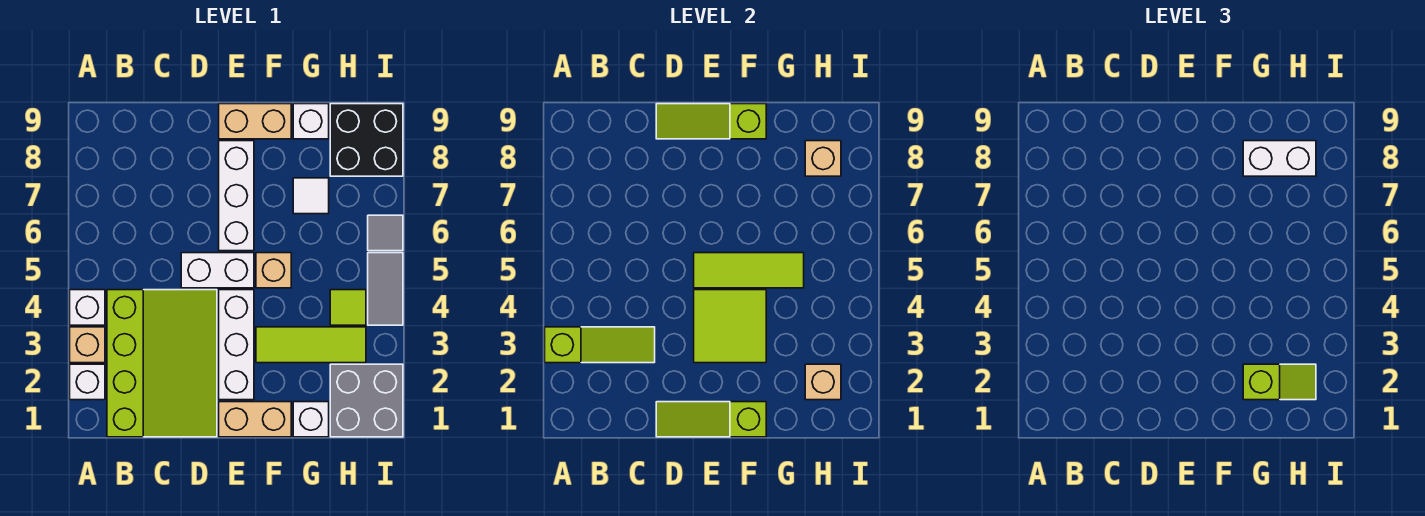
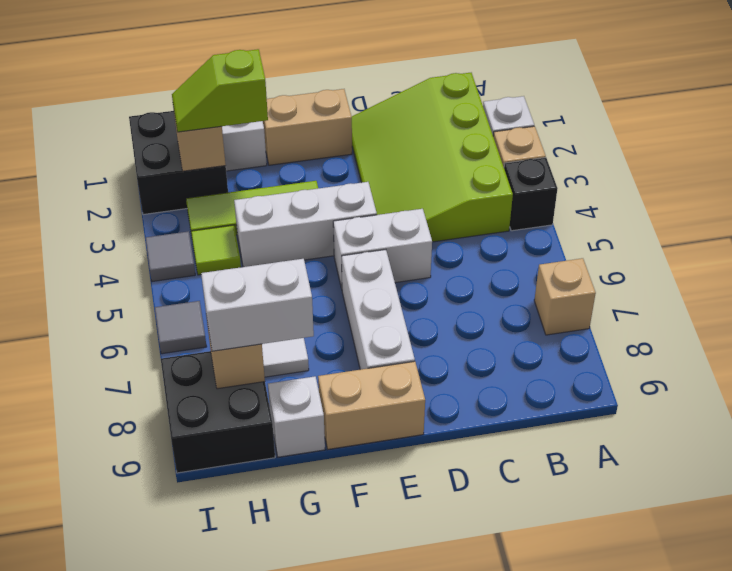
lime 1x3 slope [545,327,655,363] -> none
white 1x1 brick [70,290,105,325] -> black 1x1 brick [504,158,557,231]
lime 1x3 slope [656,402,766,437] -> none
lime 1x3 slope [656,104,766,139] -> none
white 1x3 brick [219,290,254,400] -> white 1x3 brick turned to [234,182,377,267]
lime 2x2 tile [694,290,766,363] -> none
lime 1x3 tile [694,253,804,288] -> none
tan 1x1 brick [256,253,291,288] -> tan 1x1 brick moved to [534,258,596,335]
grey 2x2 brick [330,364,403,437] -> black 2x2 brick [129,111,228,215]
grey 1x2 tile [368,253,403,325] -> grey 1x1 tile [146,231,195,282]

